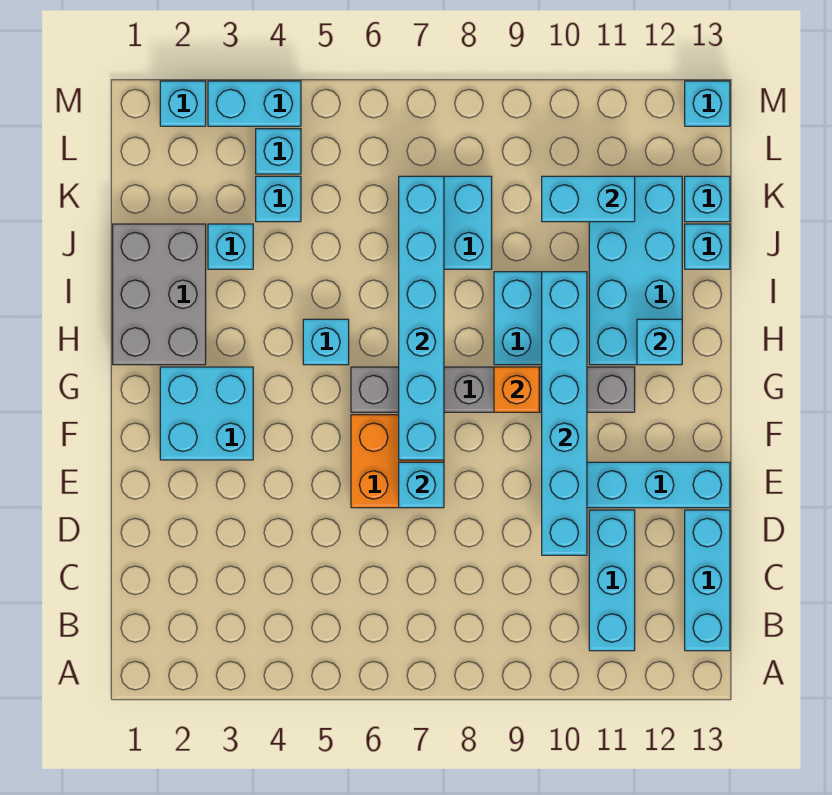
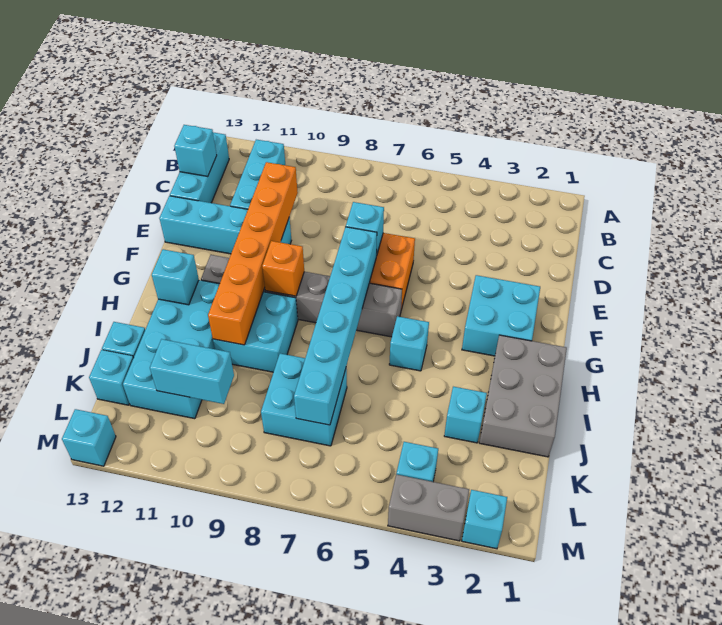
cyan 1x6 brick [542,272,587,555] -> orange 1x6 brick [208,162,298,345]
cyan 1x1 brick [256,176,301,222] -> cyan 1x1 brick moved to [174,125,217,176]
cyan 1x2 brick [208,81,301,126] -> grey 1x2 brick [388,474,469,541]

